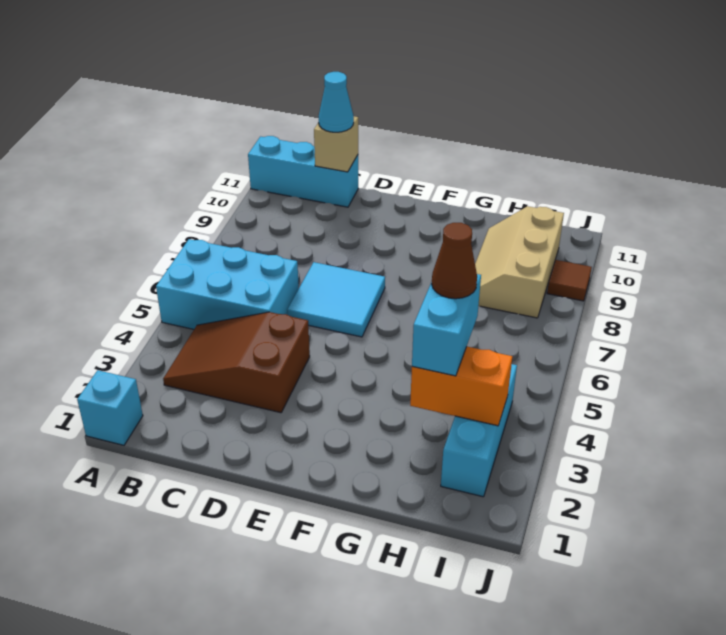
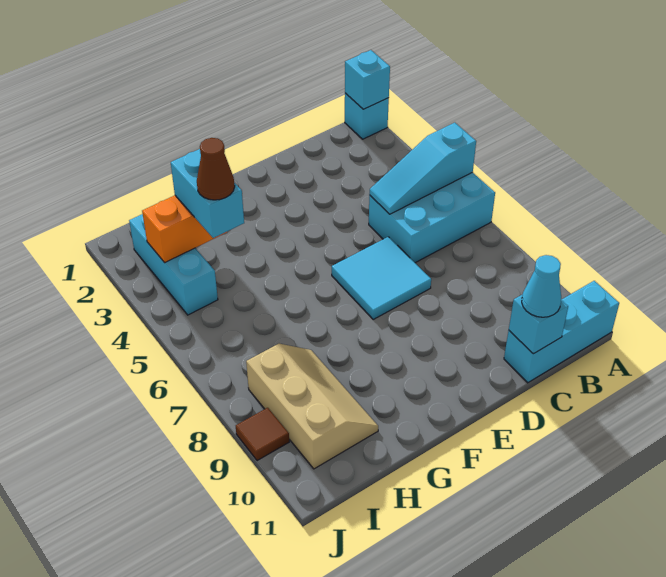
none -> cyan 1x1 brick [345,50,390,109]
none -> cyan 1x3 slope [369,123,476,214]
brown 2x3 slope [163,312,310,413] -> none
tan 1x1 brick [314,116,358,172] -> cyan 1x1 brick [509,294,568,354]

